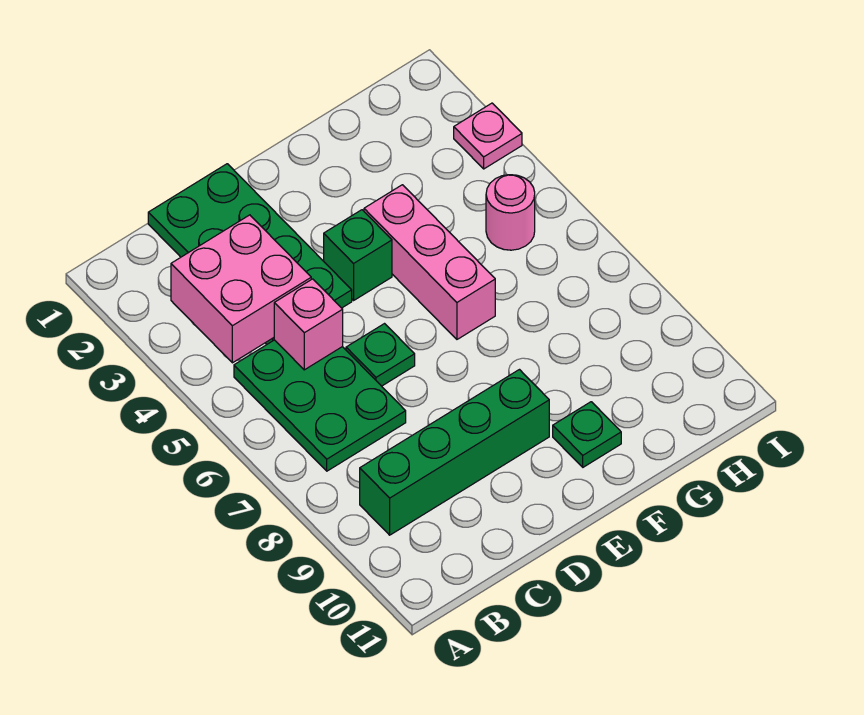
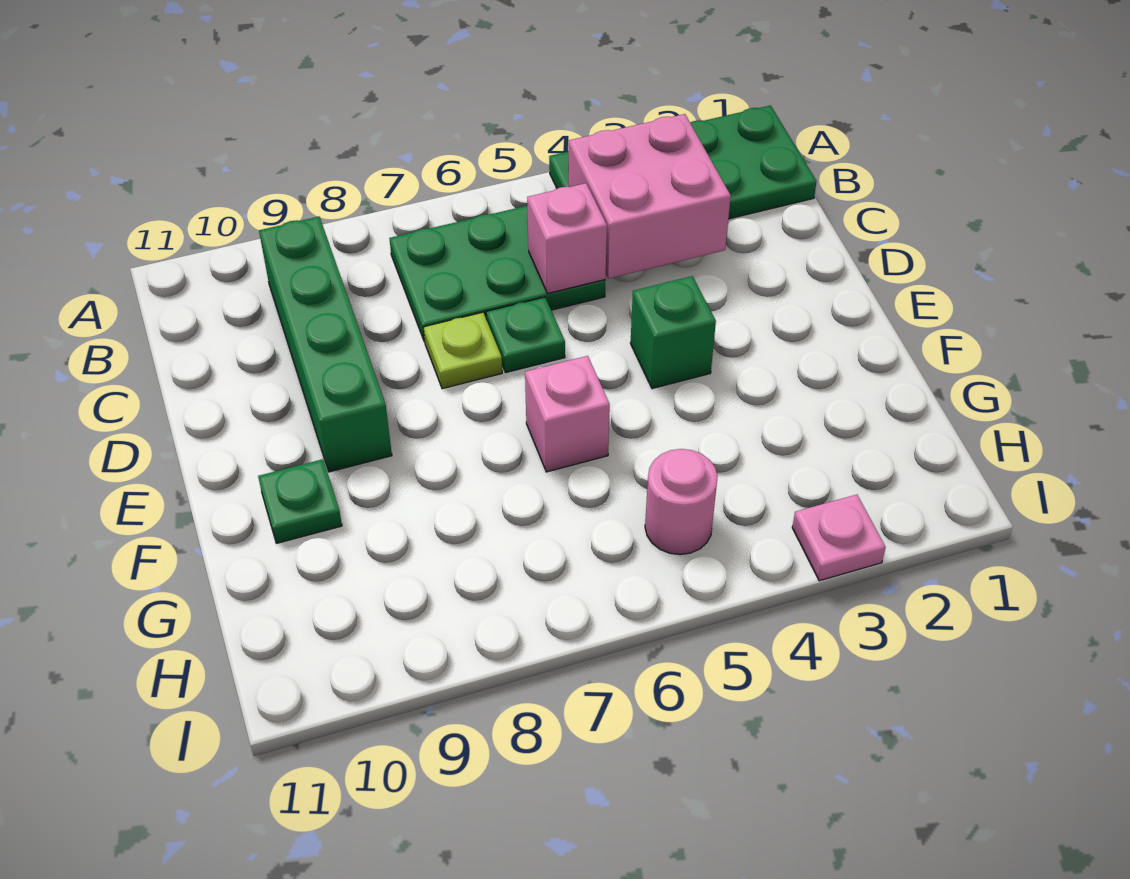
green 2x4 plate [148,164,352,344] -> green 2x4 plate moved to [549,106,817,219]
none -> lime 1x1 plate [423,312,502,389]
pink 1x3 brick [364,185,495,339] -> pink 1x1 brick [525,356,610,472]

